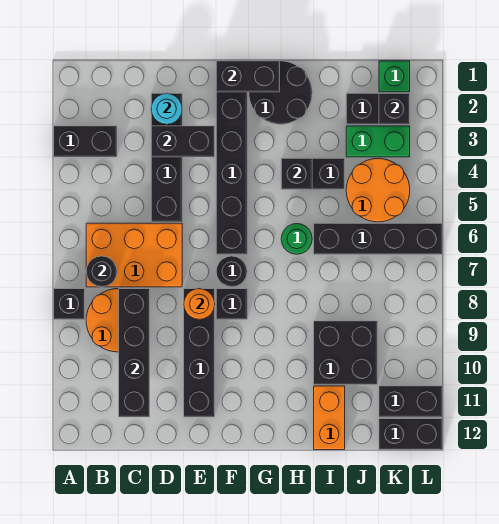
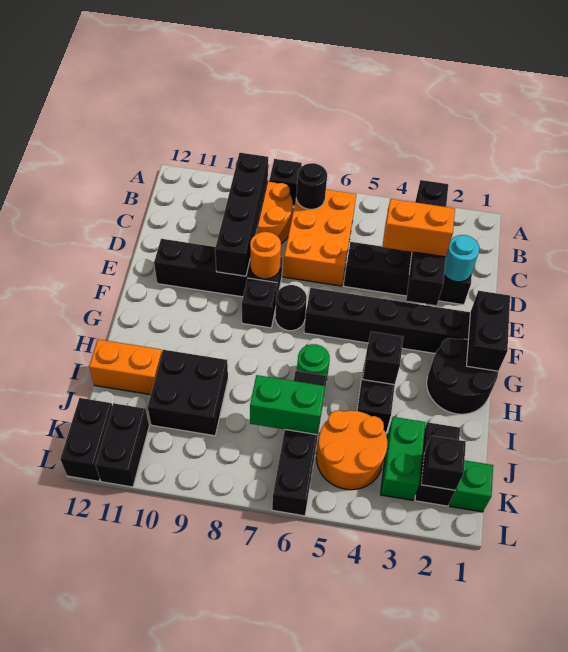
black 1x4 brick [119,289,150,417] -> black 1x4 brick turned to [215,153,268,276]
none -> orange 1x2 brick [382,199,455,257]
none -> green 1x2 brick [250,375,325,435]

